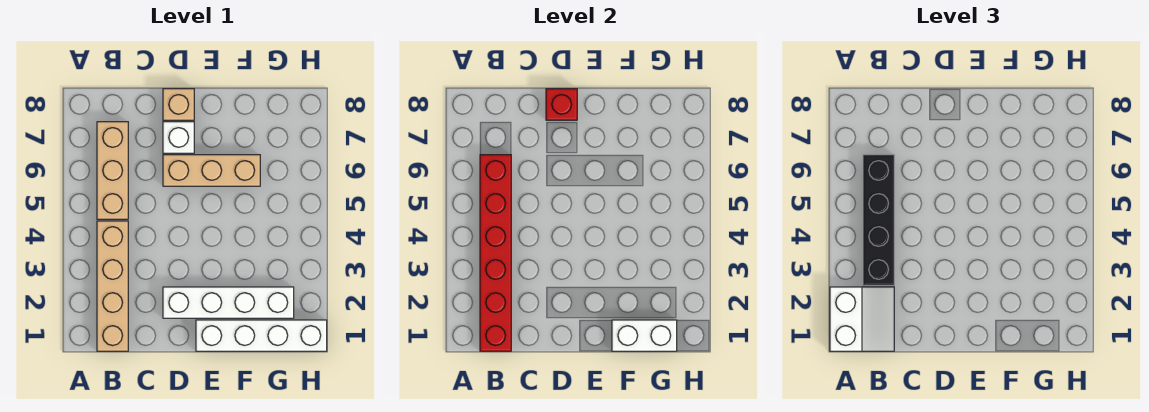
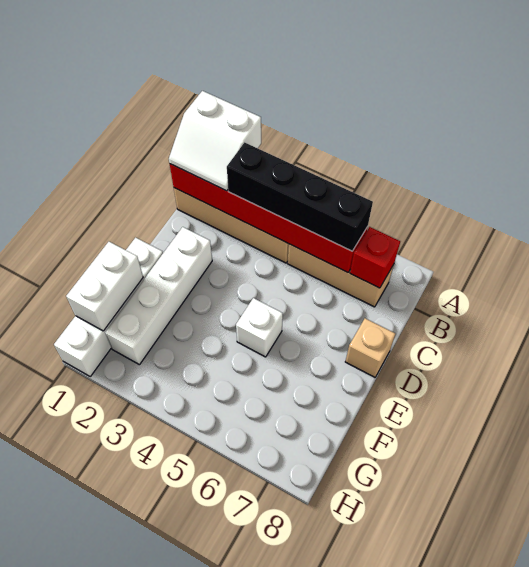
tan 1x3 brick [163,155,260,186] -> none
white 1x1 brick [163,122,194,153] -> white 1x1 brick moved to [236,298,283,357]
red 1x1 brick [546,89,577,120] -> red 1x1 brick moved to [350,227,400,288]

